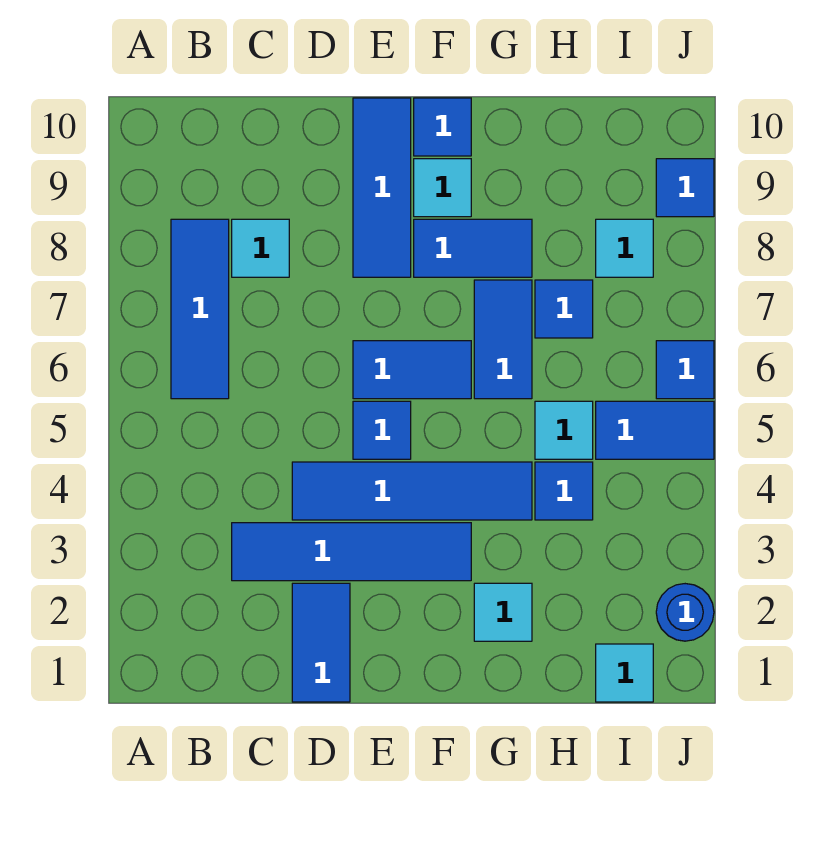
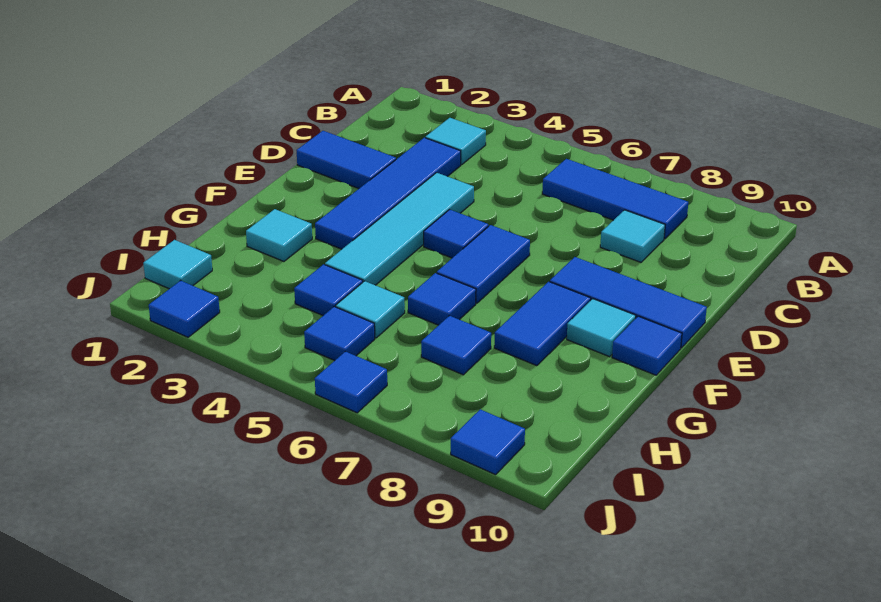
blue 1x4 tile [292,462,532,520] -> cyan 1x4 tile [325,173,474,285]
blue 1x2 tile [474,280,532,399] -> blue 1x1 tile [408,273,476,325]
blue 1x2 tile [596,401,714,459] -> blue 1x1 tile [304,307,375,361]
cyan 1x1 tile [596,219,653,277] -> cyan 1x1 tile moved to [425,118,486,165]
blue 1x1 round brick [656,584,714,641] -> blue 1x1 tile [149,280,220,337]

